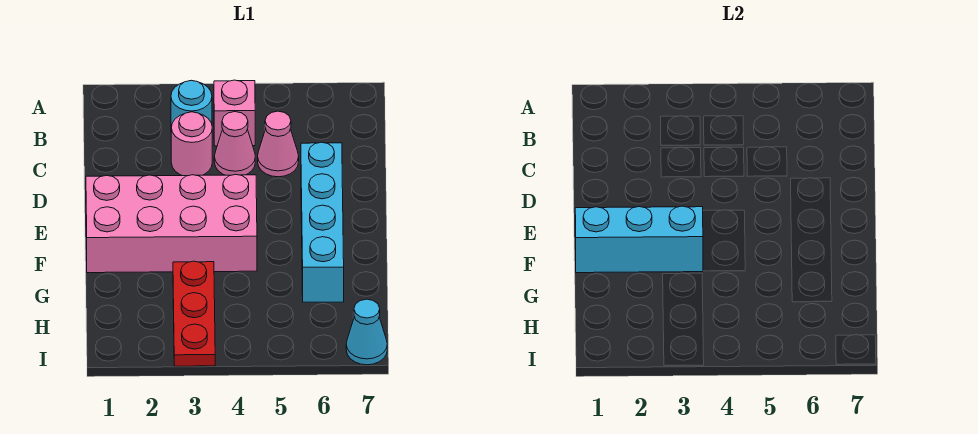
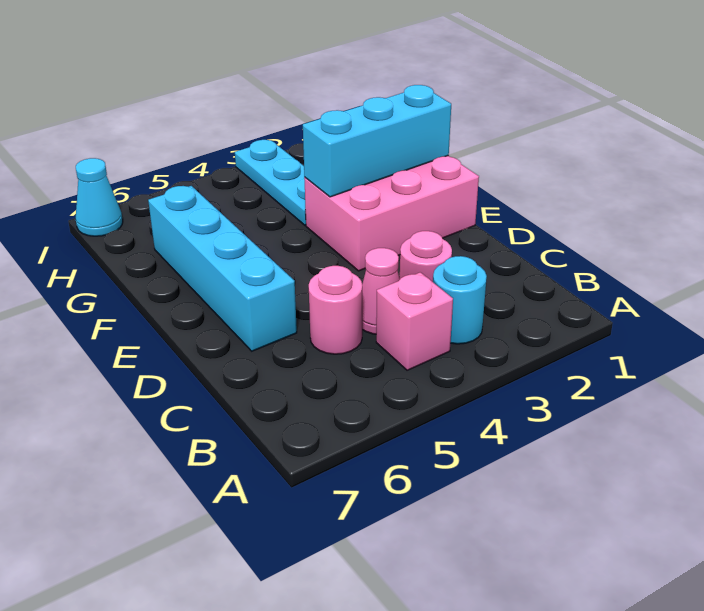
pink 1x1 cone [258,111,299,177] -> pink 1x1 round brick [309,266,362,354]
pink 2x4 brick [86,175,257,273] -> pink 2x3 brick [304,156,479,271]
red 1x3 plate [173,261,215,366] -> cyan 1x3 plate [235,140,306,225]

